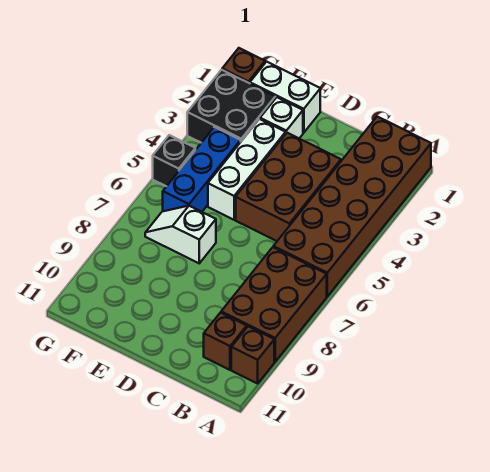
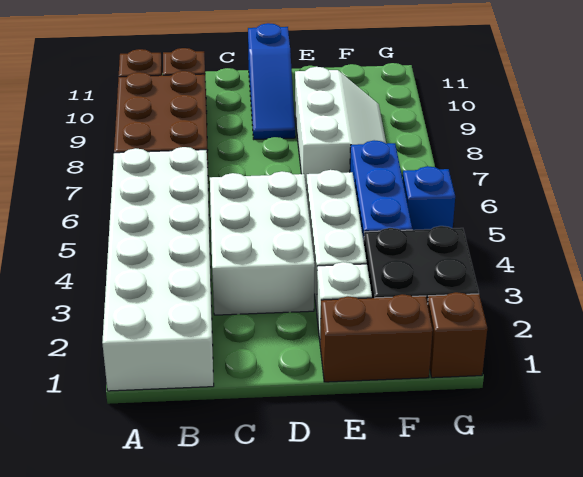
brown 2x6 brick [273,117,431,296] -> white 2x6 brick [102,147,214,391]
brown 2x3 brick [236,133,341,241] -> white 2x3 brick [210,171,315,315]
none -> blue 1x3 slope [248,23,295,139]
white 1x2 brick [250,62,320,133] -> brown 1x2 brick [320,294,433,382]
white 1x2 slope [145,206,216,263] -> white 2x3 slope [295,67,386,190]
black 1x1 brick [153,135,195,186] -> blue 1x1 brick [403,166,455,230]

